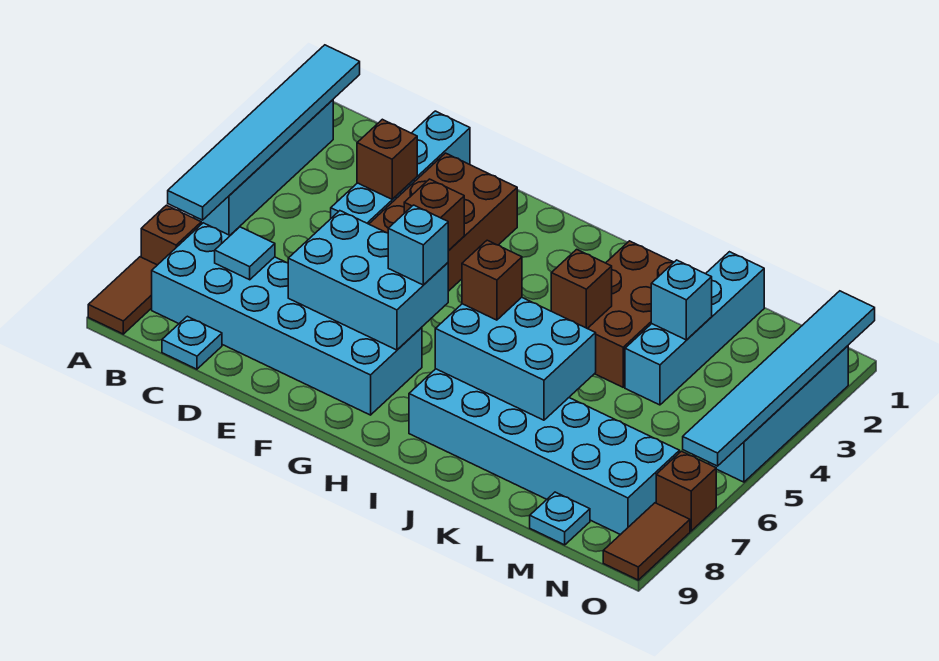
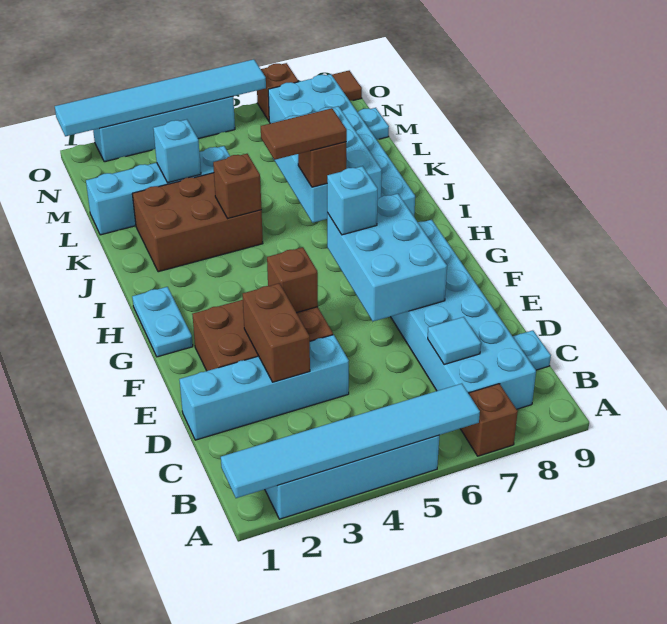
brown 1x2 tile [88,257,157,334] -> brown 1x2 tile moved to [261,108,347,160]
brown 1x1 brick [357,119,417,199] -> brown 1x2 brick [243,283,310,382]
none -> cyan 1x2 plate [132,287,193,357]

